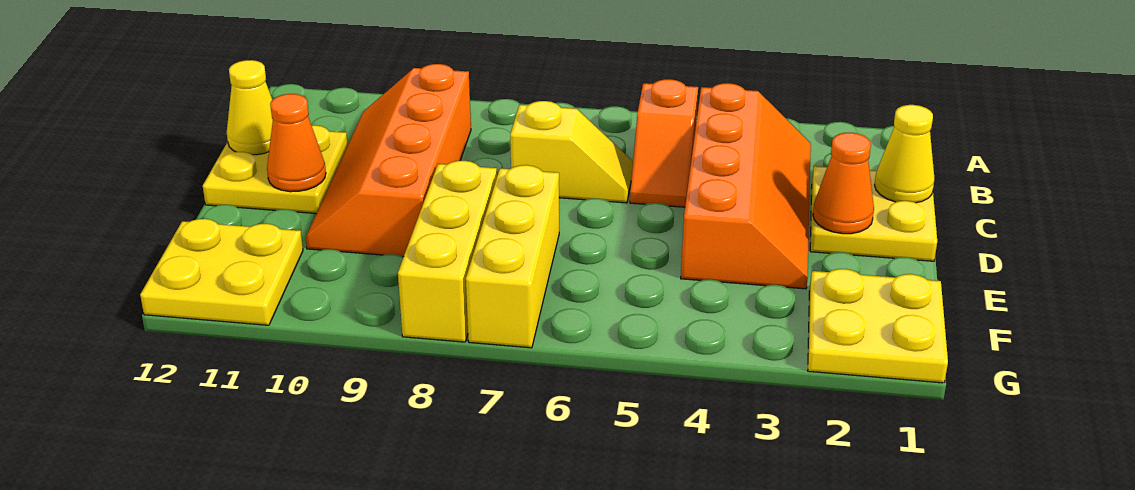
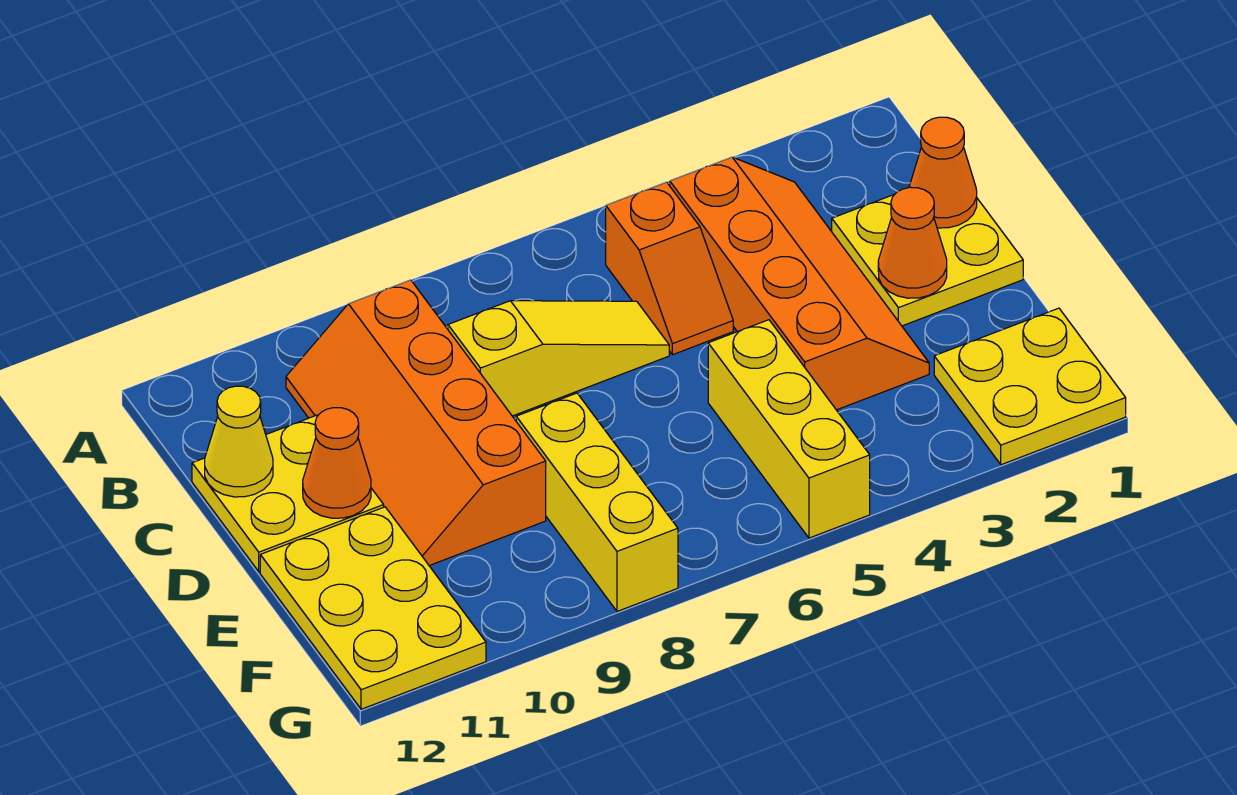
yellow 1x1 cone [875,105,935,203] -> orange 1x1 cone [909,117,977,228]
yellow 1x2 slope [510,101,633,203] -> yellow 1x3 slope [448,301,669,416]
yellow 1x3 brick [466,165,559,348] -> yellow 1x3 brick moved to [708,320,870,538]
yellow 2x2 plate [140,219,303,325] -> yellow 2x3 plate [260,507,486,709]

